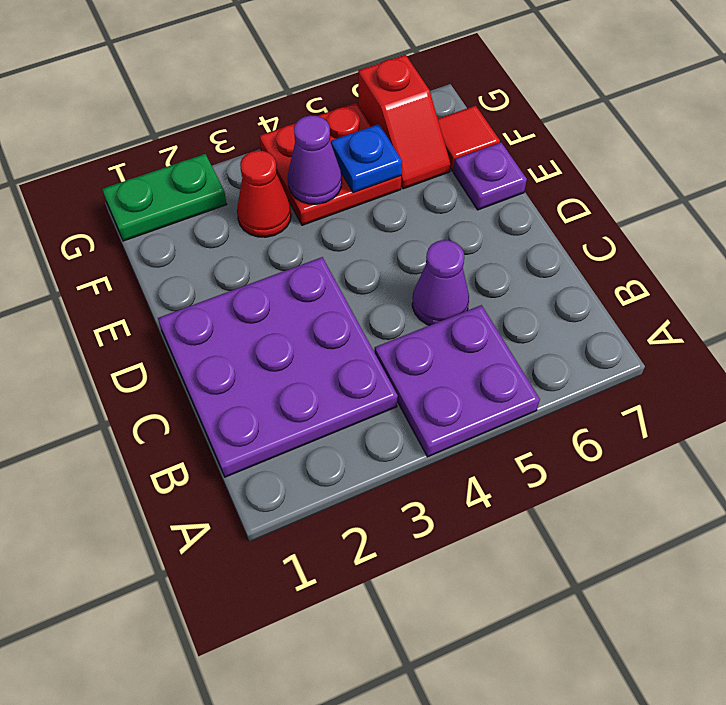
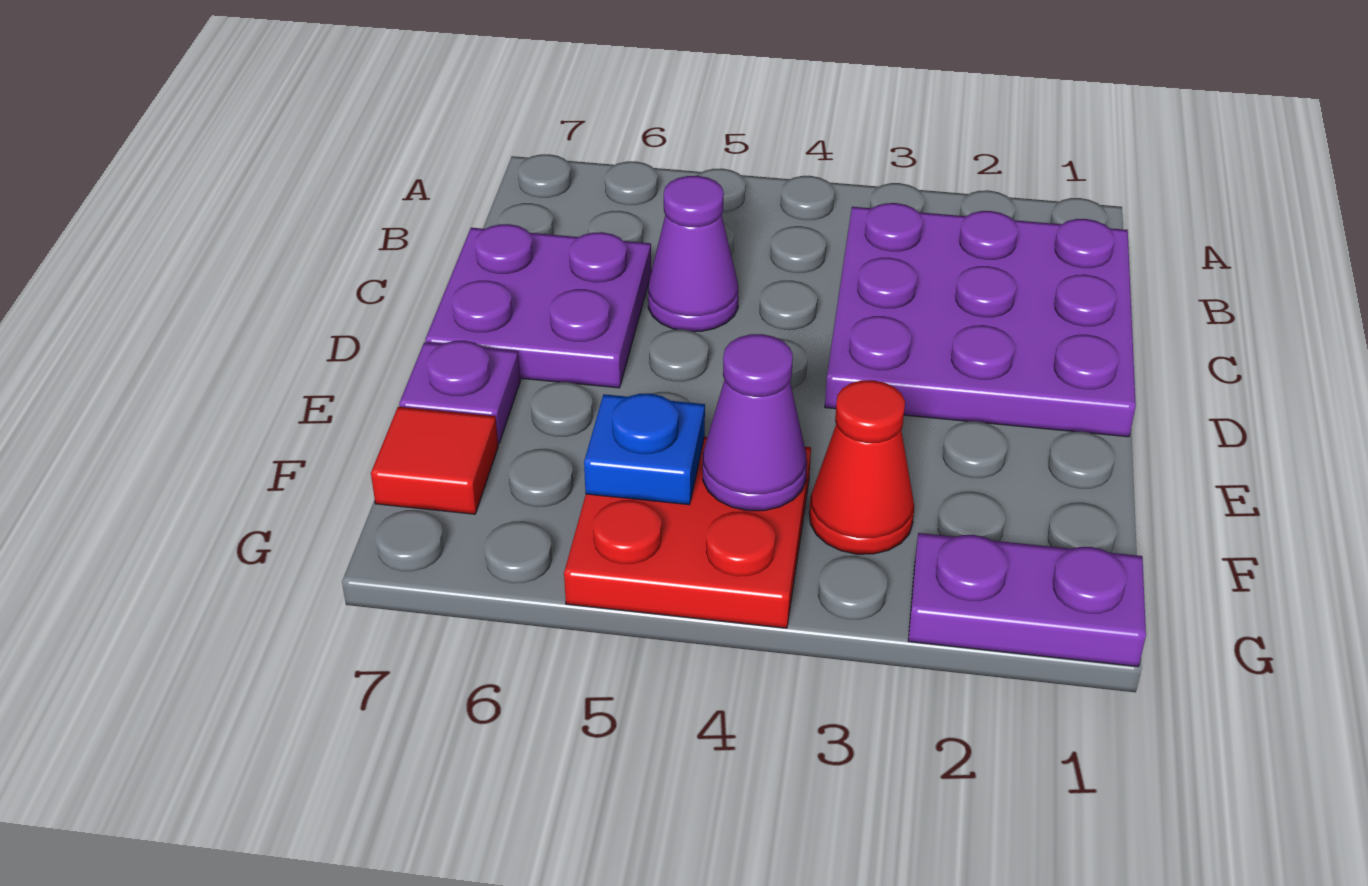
purple 2x2 plate [375,305,540,457] -> purple 2x2 plate moved to [425,224,651,388]
red 1x2 slope [358,55,451,189] -> none
green 1x2 plate [102,154,227,241] -> purple 1x2 plate [908,533,1146,667]

